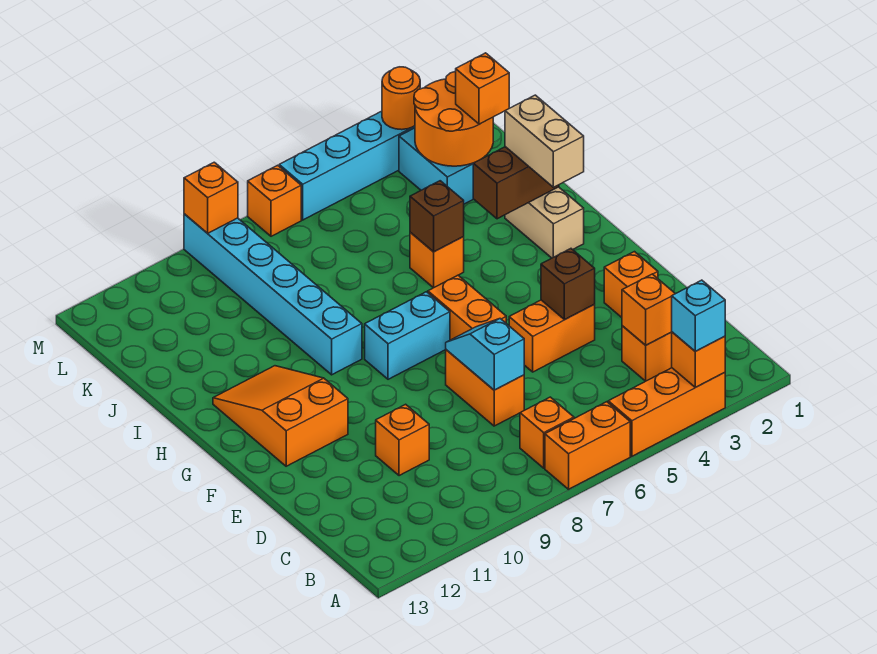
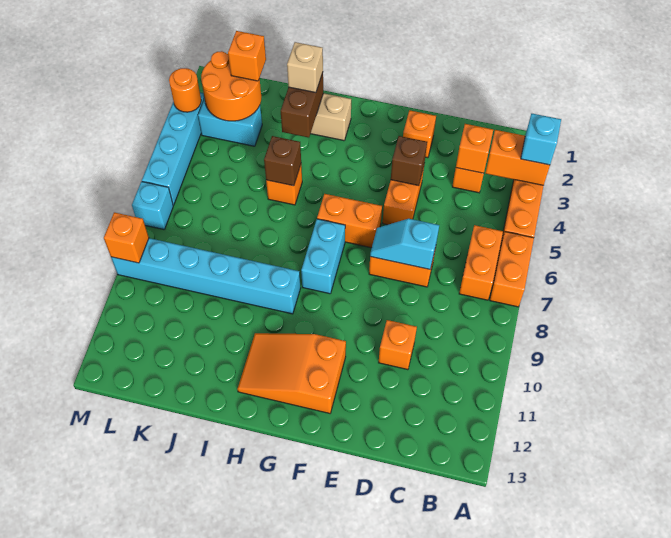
orange 1x1 brick [672,332,725,387] -> orange 1x2 brick [486,130,550,185]
orange 1x1 brick [520,397,574,468] -> orange 1x2 brick [459,225,503,300]
tan 1x2 brick [505,95,584,187] -> tan 1x1 brick [287,42,323,93]
orange 1x1 brick [248,165,301,236] -> cyan 1x1 brick [132,182,173,230]

